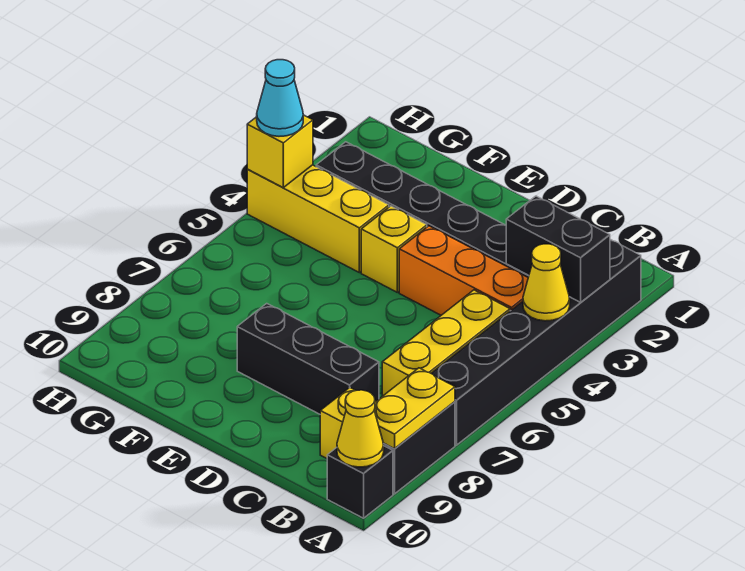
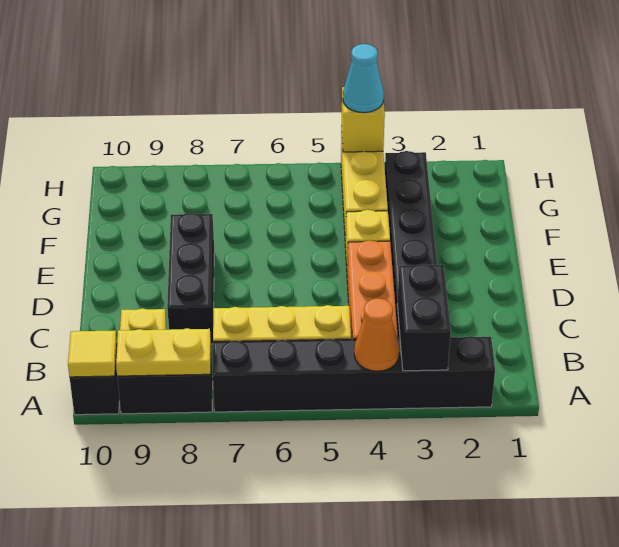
yellow 1x1 cone [523,244,570,321] -> orange 1x1 cone [354,298,399,371]
yellow 1x1 cone [337,390,384,467] -> yellow 1x1 tile [68,330,117,377]

